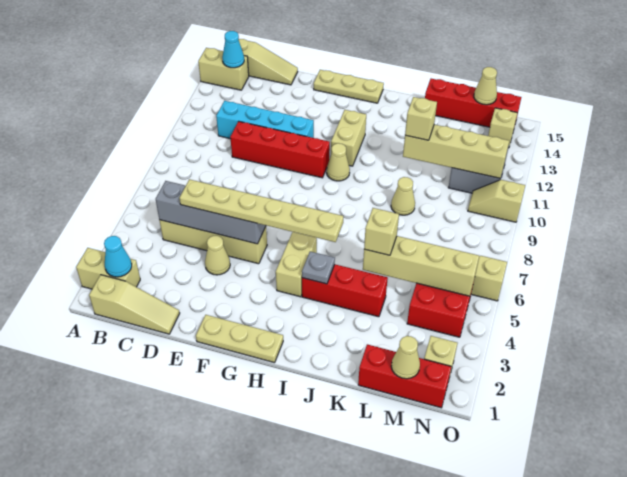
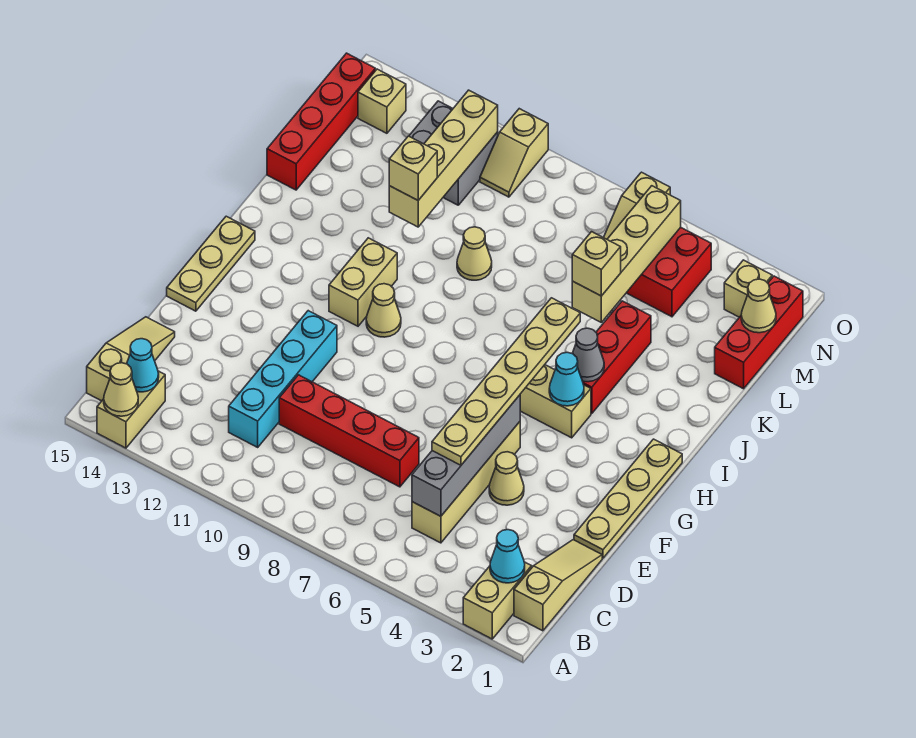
red 1x4 brick [230,121,330,178] -> red 1x4 brick turned to [279,375,419,487]
tan 1x3 plate [196,315,283,363] -> tan 1x4 plate [574,439,682,558]
none -> cyan 1x1 cone [549,352,584,406]
tan 1x2 brick [331,110,366,166] -> tan 1x2 brick turned to [329,238,397,326]
grey 1x1 plate [302,251,335,284] -> grey 1x1 cone [572,328,604,382]
tan 1x1 cone [474,67,497,105] -> tan 1x1 cone moved to [104,363,138,416]

